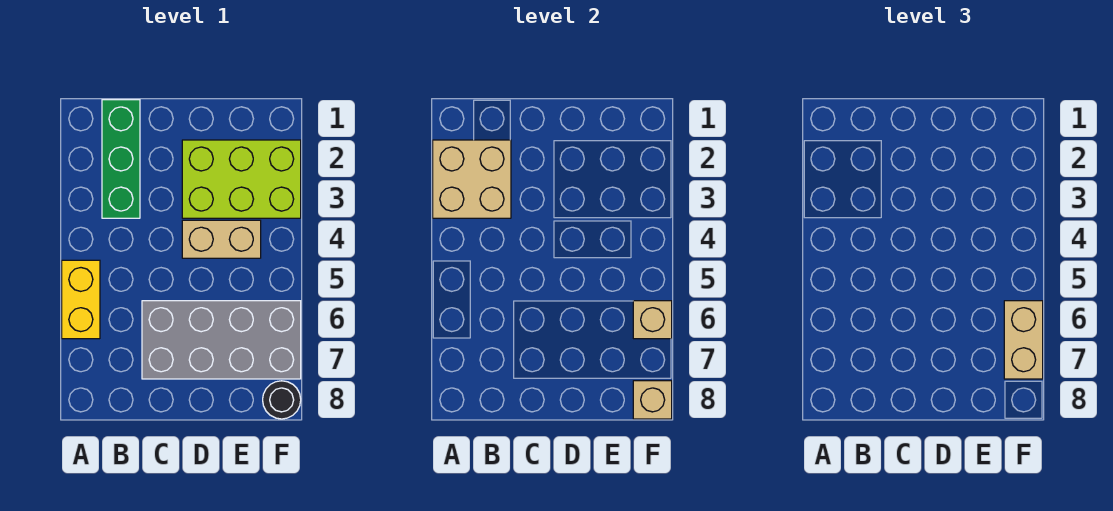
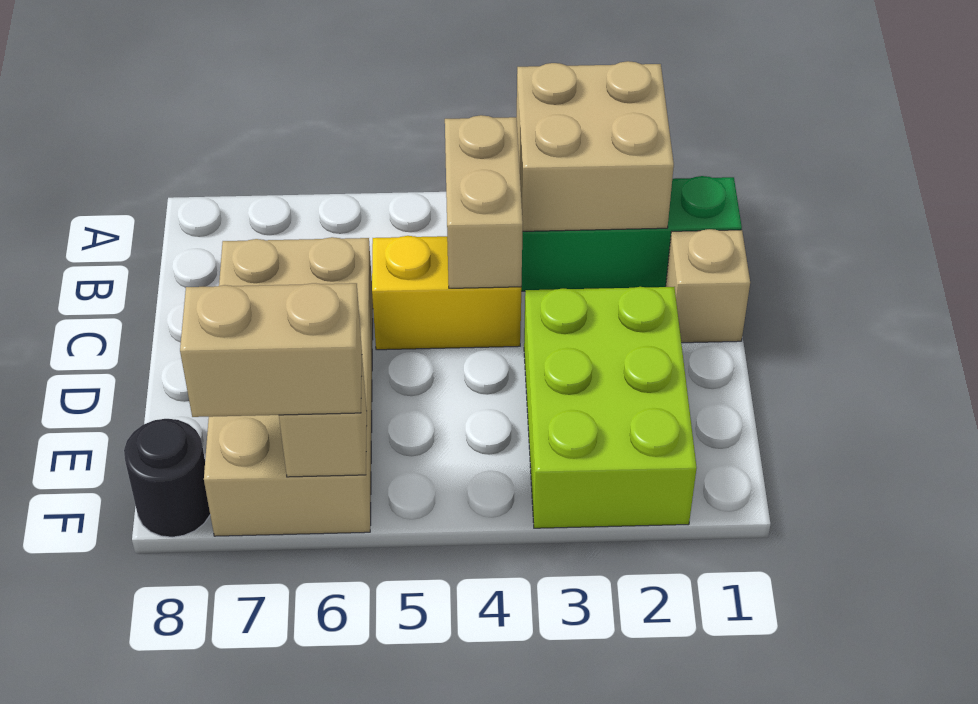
yellow 1x2 brick [62,260,100,339] -> yellow 1x2 brick moved to [372,236,521,350]
grey 2x4 brick [142,301,301,379] -> tan 2x4 brick [204,237,373,536]
tan 1x2 brick [182,220,261,258] -> tan 1x2 brick moved to [445,115,523,288]
tan 1x1 brick [633,381,672,419] -> tan 1x1 brick moved to [666,229,750,343]

